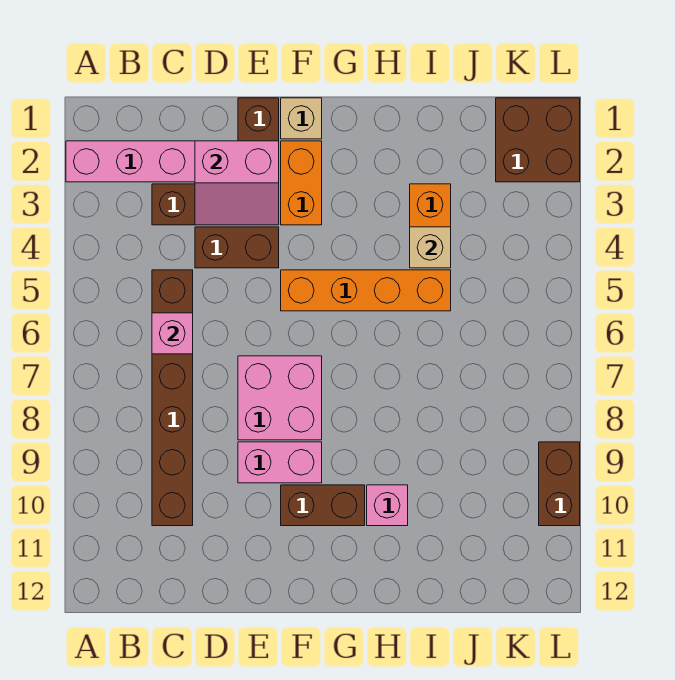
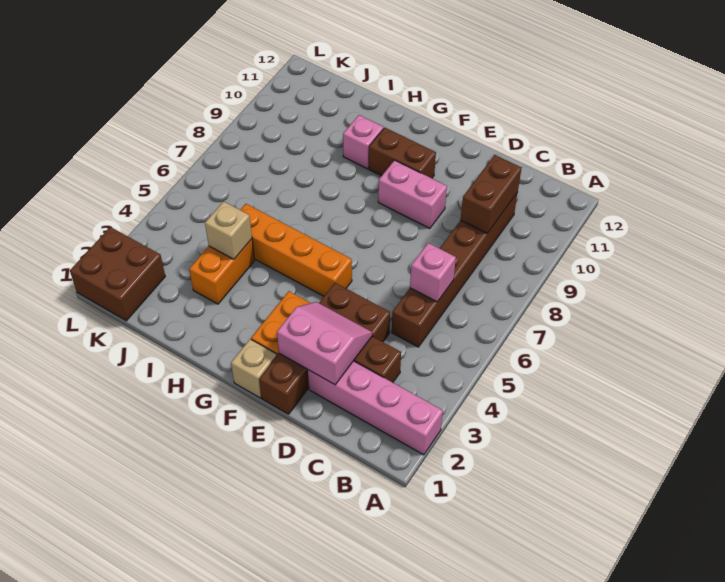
pink 2x2 brick [238,356,322,440] -> none
brown 1x2 brick [539,442,580,526] -> brown 1x2 brick moved to [461,155,521,233]

